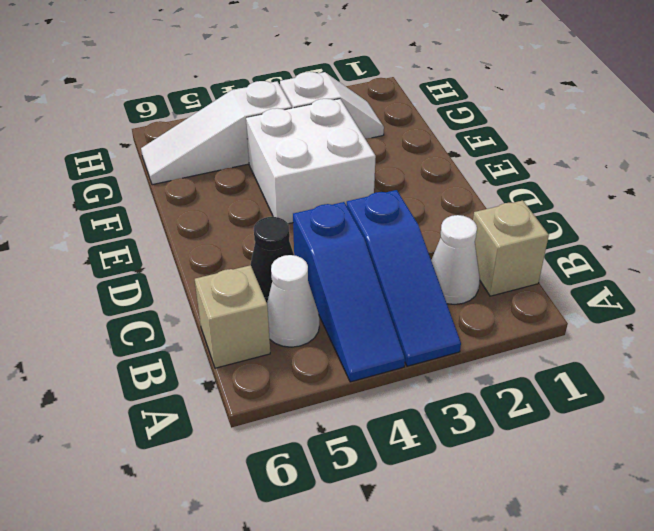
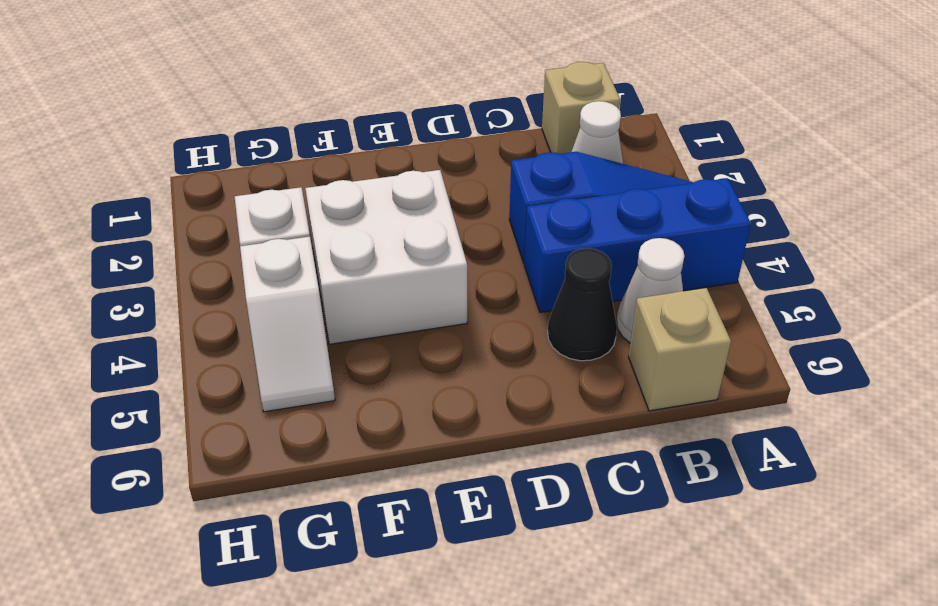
blue 1x3 slope [293,202,405,382] -> blue 1x3 brick [524,178,751,312]
white 1x3 slope [141,81,292,185] -> white 1x2 slope [240,237,335,412]

